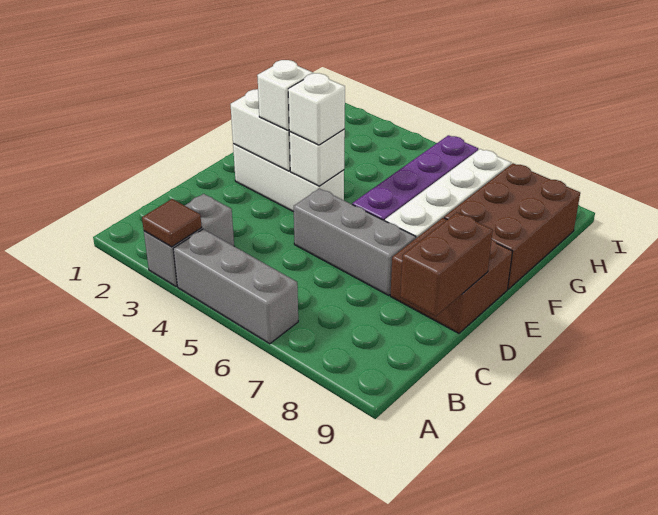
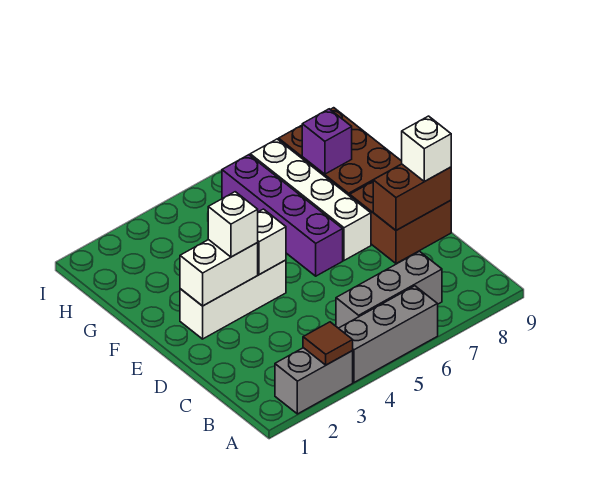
grey 1x2 brick [144,194,234,287] -> grey 1x2 brick turned to [275,348,353,414]
brown 1x2 brick [400,213,493,316] -> brown 1x2 brick turned to [373,164,451,230]
grey 1x3 brick [294,188,416,295] -> grey 1x3 brick moved to [336,251,442,328]
white 1x1 brick [288,73,345,145] -> white 1x1 brick moved to [402,116,451,182]
none -> purple 1x1 brick [302,109,352,174]

